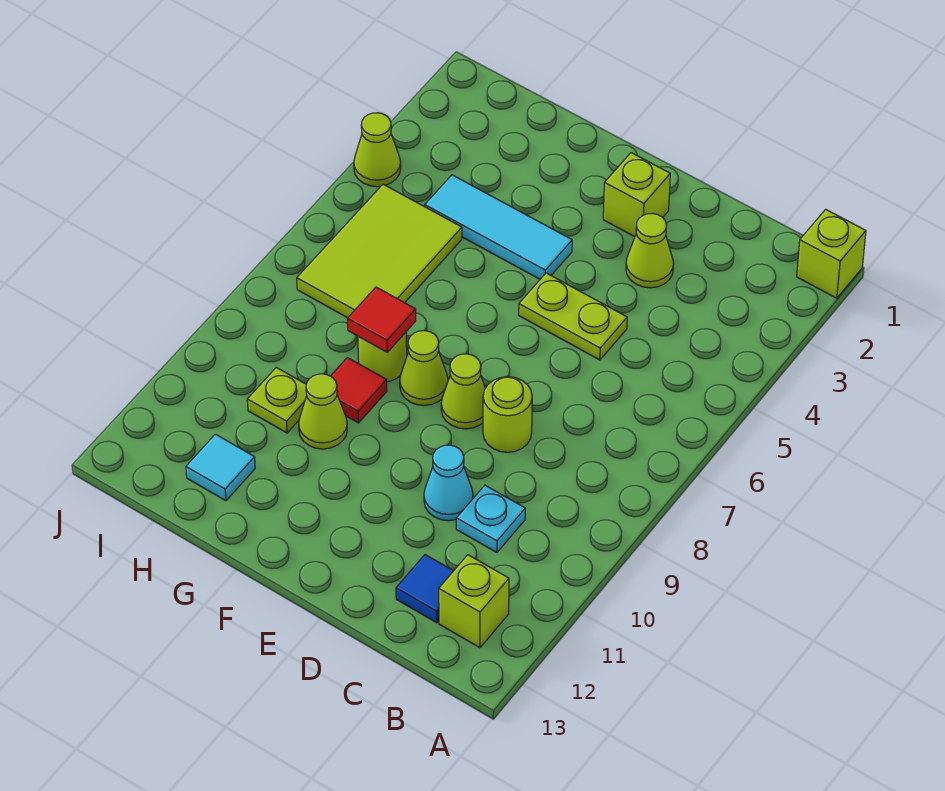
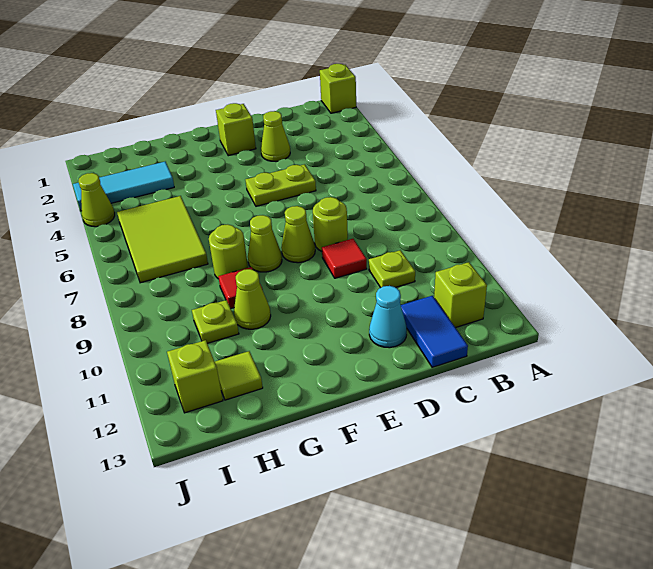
cyan 1x1 plate [456,485,525,552] -> lime 1x1 plate [369,250,415,288]
blue 1x1 tile [396,555,453,623] -> blue 1x2 tile [401,296,468,367]
cyan 1x1 cone [424,445,473,521] -> cyan 1x1 cone moved to [369,286,407,348]
cyan 1x3 tile [425,175,572,279] -> cyan 1x3 tile moved to [73,162,174,211]
red 1x1 tile [347,287,416,352] -> red 1x1 tile moved to [322,239,367,278]
cyan 1x1 tile [186,434,255,501] -> lime 1x1 tile [215,351,263,400]
none -> lime 1x1 brick [167,340,223,413]

